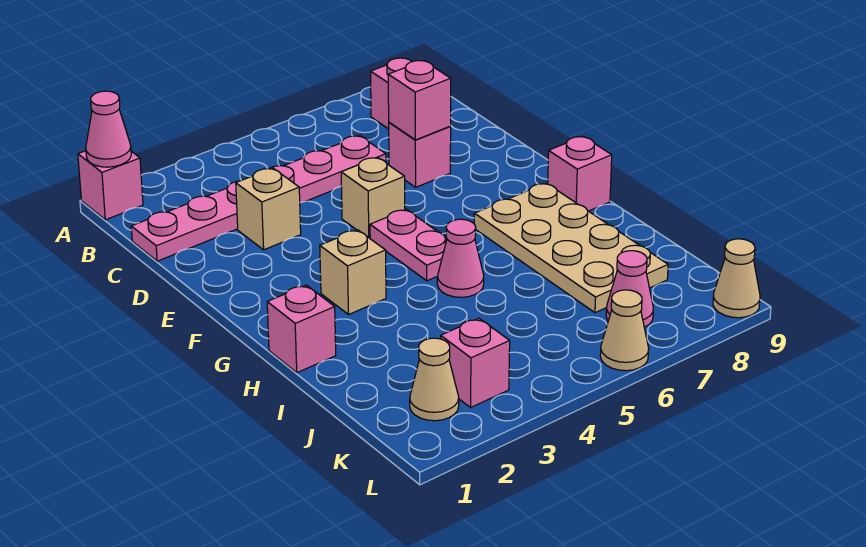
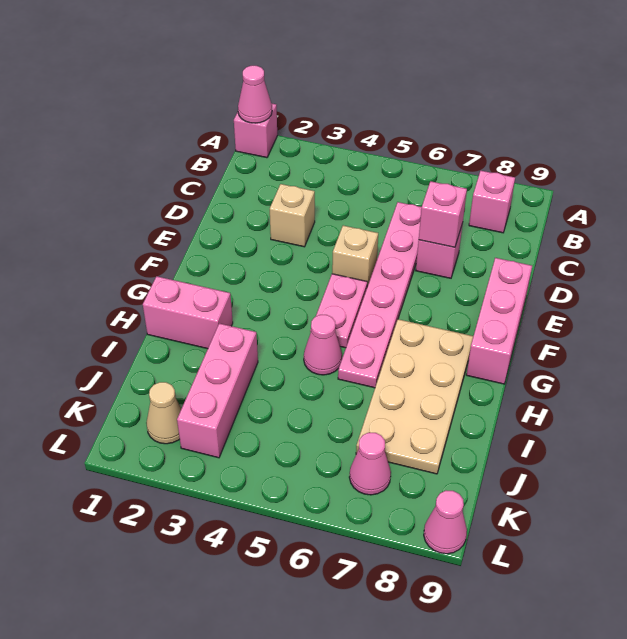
pink 1x6 plate [131,136,386,261] -> pink 1x6 plate turned to [338,202,422,388]
tan 1x1 brick [320,230,386,314] -> none
pink 1x1 brick [548,136,612,211] -> pink 1x3 brick [467,258,532,384]
pink 1x1 brick [267,285,336,373] -> pink 1x2 brick [143,276,233,349]
pink 1x1 brick [441,318,510,407] -> pink 1x3 brick [177,323,258,458]
tan 1x1 cone [600,290,649,371] -> none
tan 1x1 cone [713,239,760,318] -> pink 1x1 cone [424,490,467,554]

